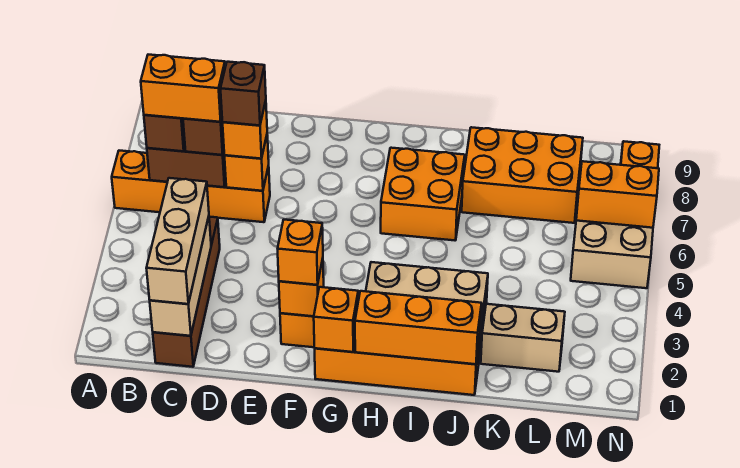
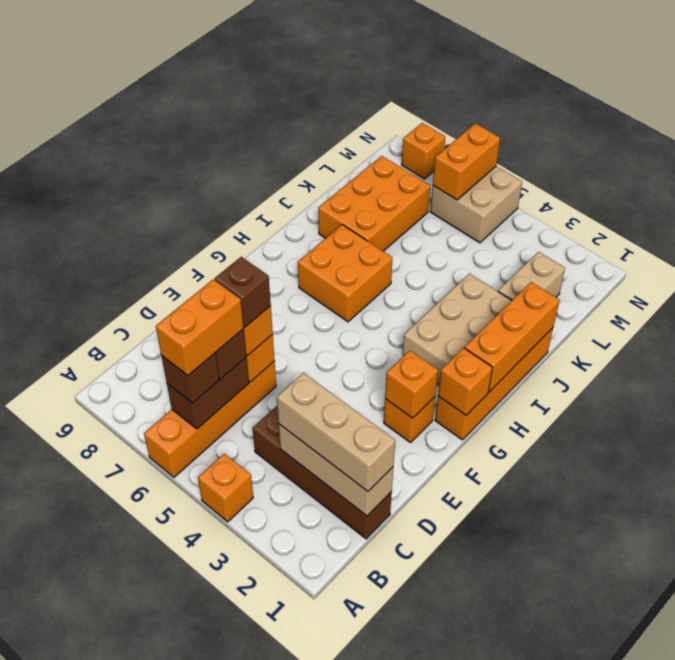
orange 1x1 brick [278,220,323,285] -> orange 1x1 brick moved to [198,454,253,522]

